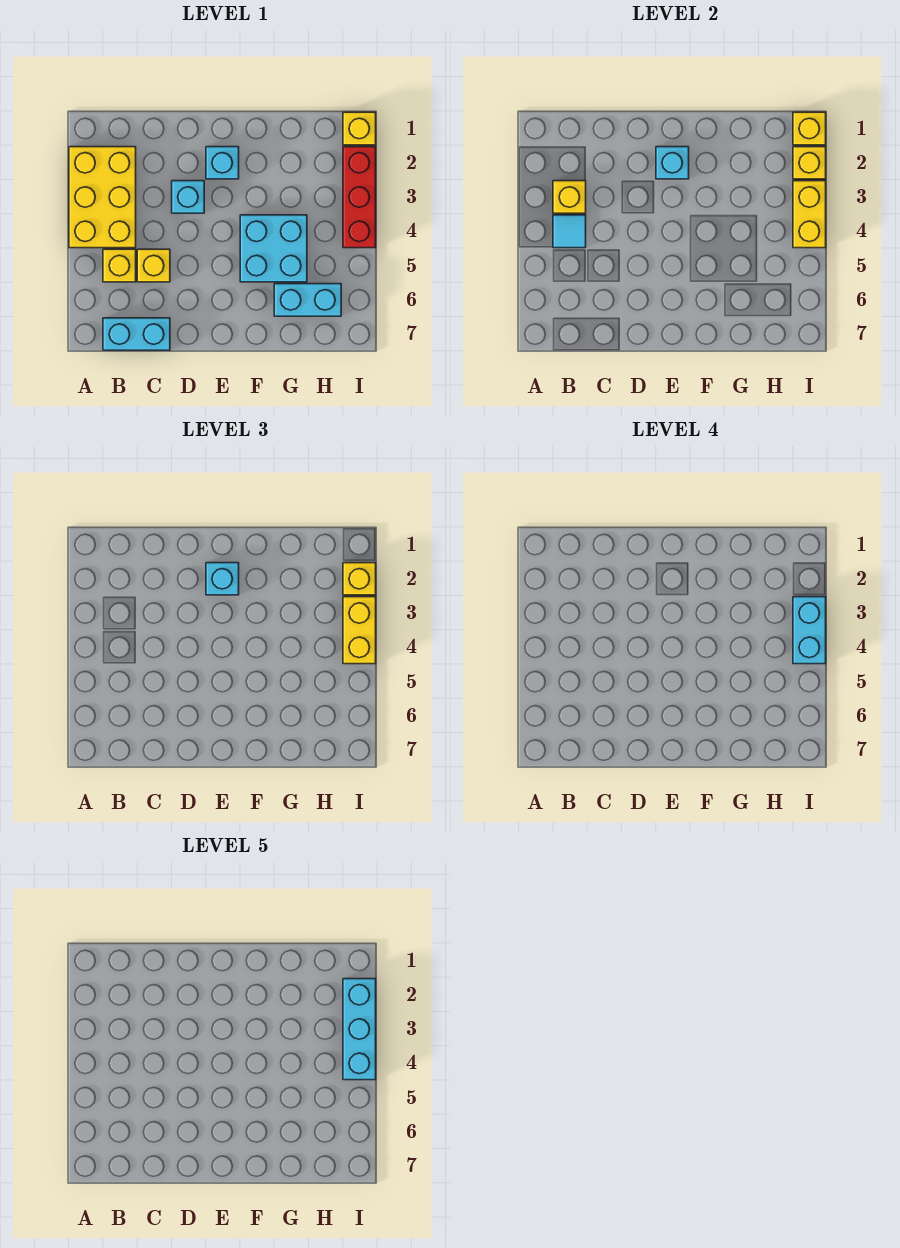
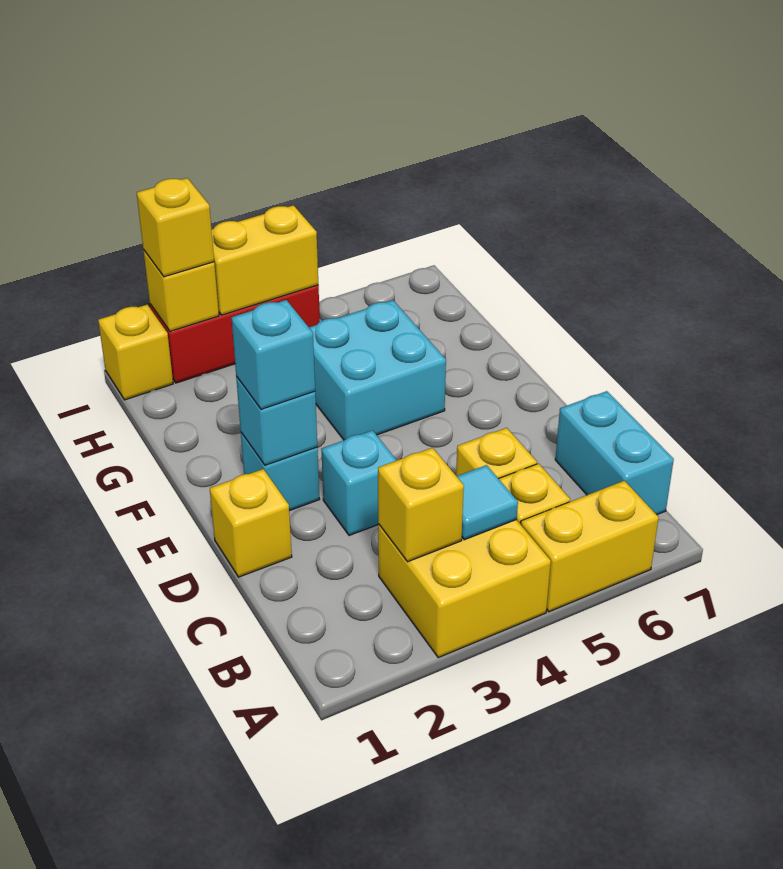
yellow 2x3 brick [69,147,136,248] -> yellow 2x2 brick [378,520,551,658]
cyan 1x2 brick [274,284,341,316] -> none
yellow 1x1 brick [793,112,826,145] -> yellow 1x1 brick moved to [210,469,292,577]
cyan 1x3 brick [343,979,376,1080] -> none
yellow 1x2 brick [343,597,376,664] -> yellow 1x2 brick moved to [521,481,659,612]
cyan 1x2 brick [793,597,826,664] -> none

